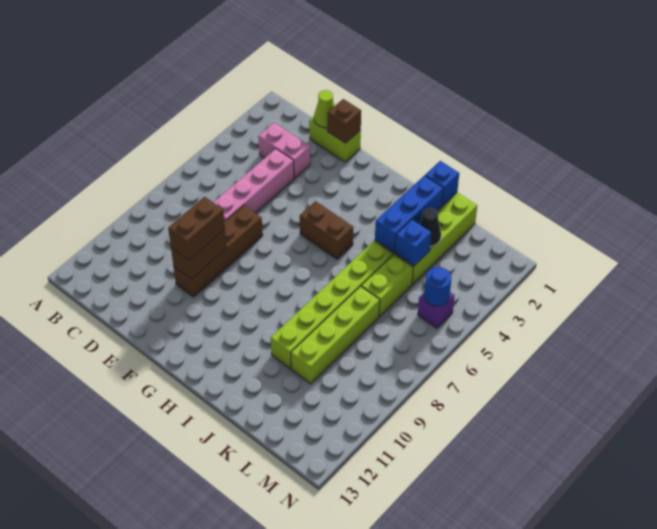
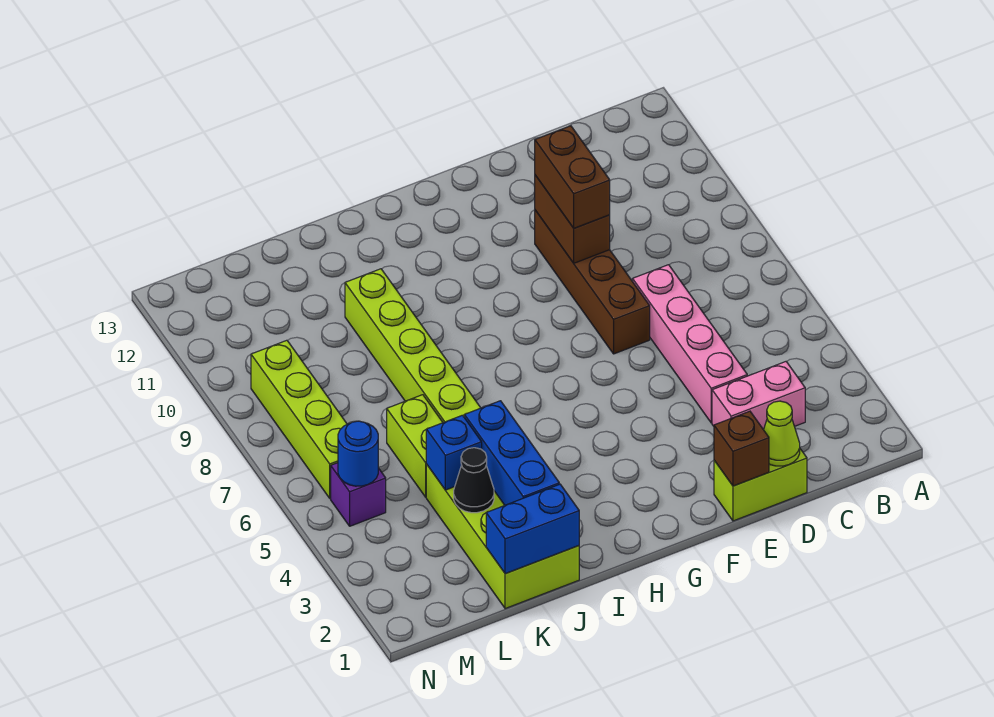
brown 1x2 brick [300,201,353,259] -> none
blue 1x1 brick [425,161,459,206] -> blue 1x2 brick [486,484,579,574]
lime 1x4 brick [291,286,380,384] -> lime 1x4 brick moved to [251,340,347,498]

